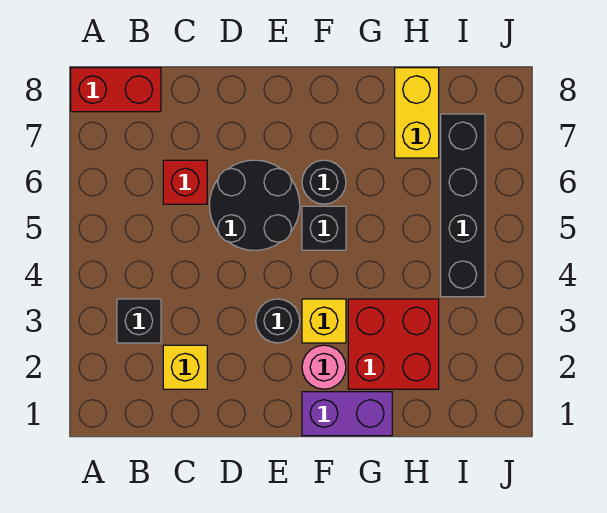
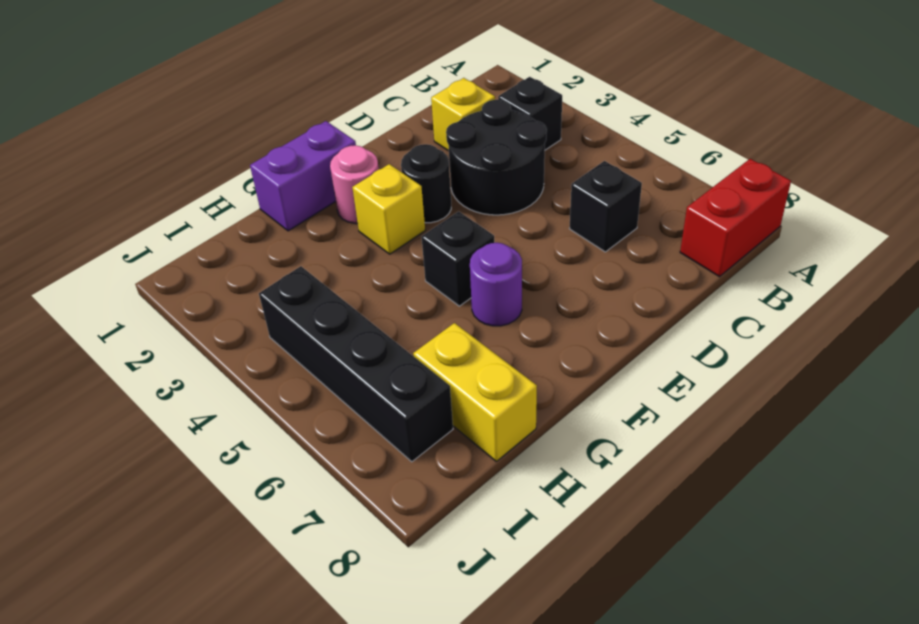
red 1x1 brick [163,160,207,204] -> black 1x1 brick [569,161,642,252]
black 2x2 round brick [209,160,300,250] -> black 2x2 round brick moved to [446,100,547,215]
black 1x1 round brick [302,160,346,204] -> purple 1x1 round brick [470,243,522,326]
red 2x2 brick [348,299,439,389] -> none

